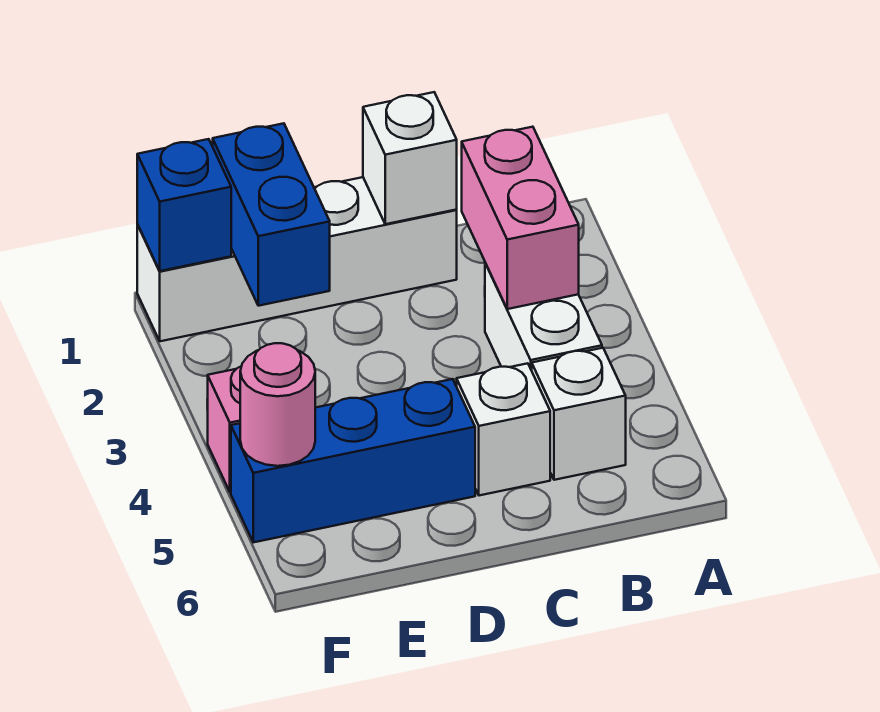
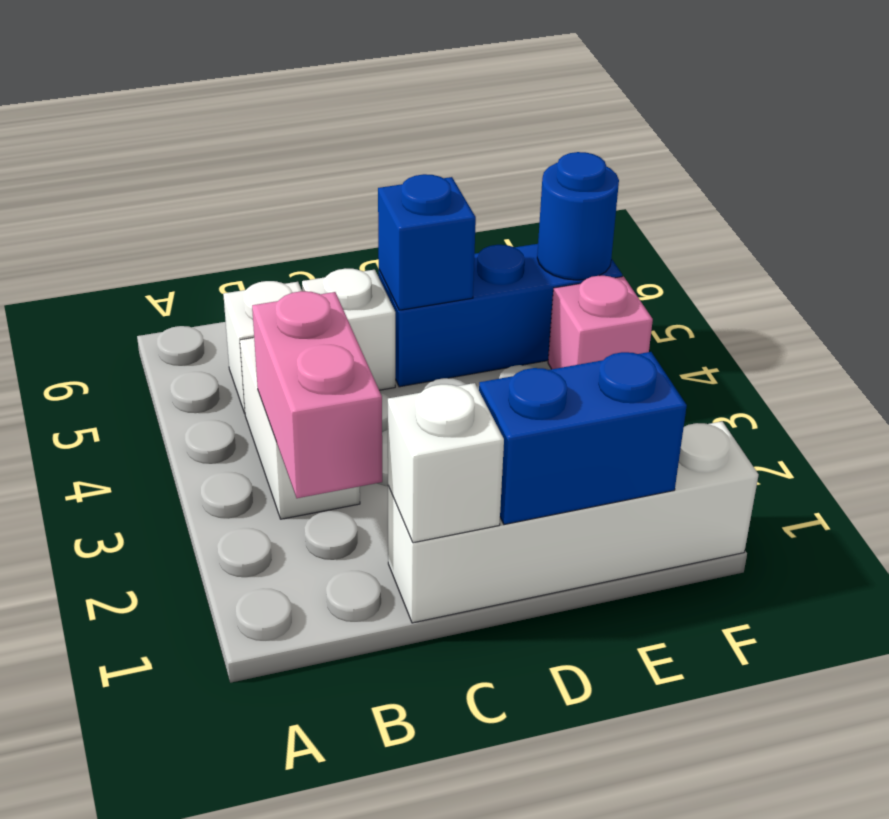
blue 1x2 brick [213,123,330,306] -> blue 1x2 brick turned to [479,352,687,524]
blue 1x1 brick [137,139,231,271] -> blue 1x1 brick moved to [378,174,476,310]
pink 1x1 round brick [240,343,315,466] -> blue 1x1 round brick [537,152,619,280]

